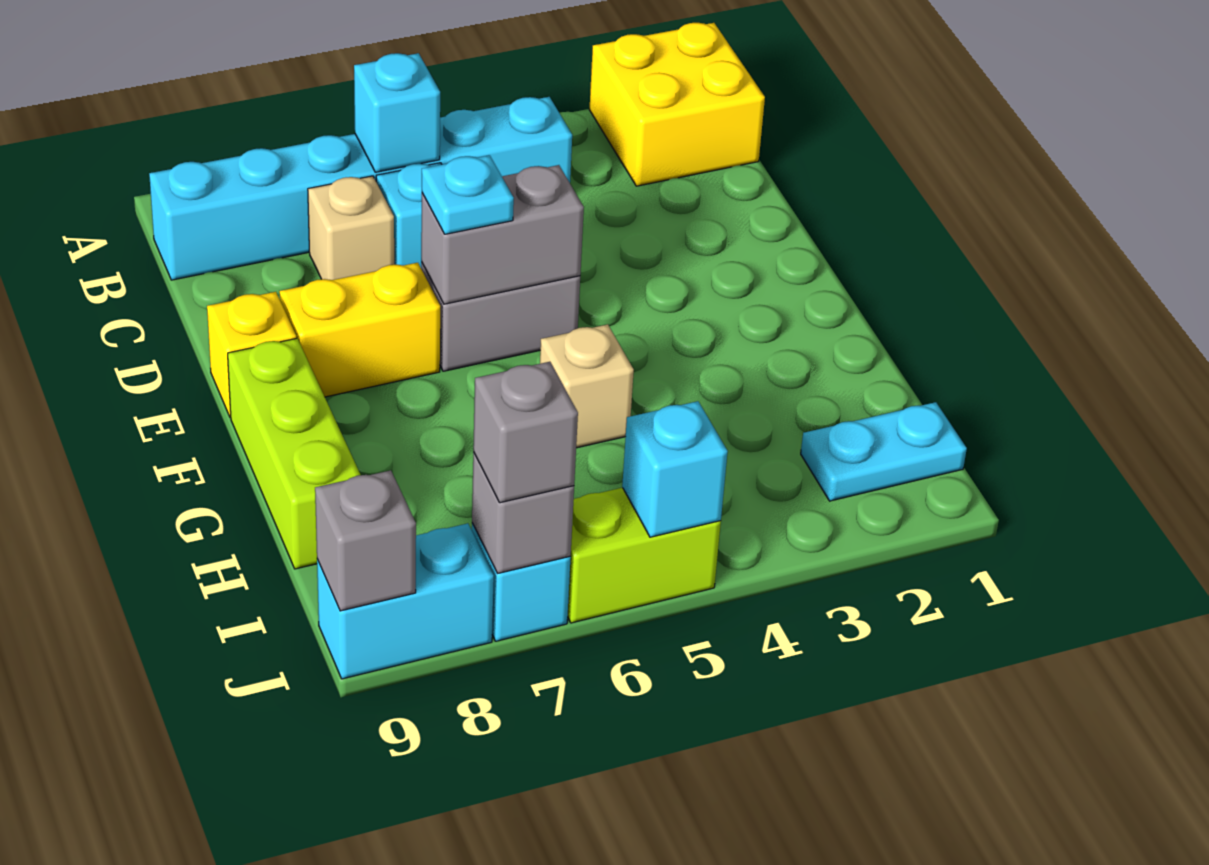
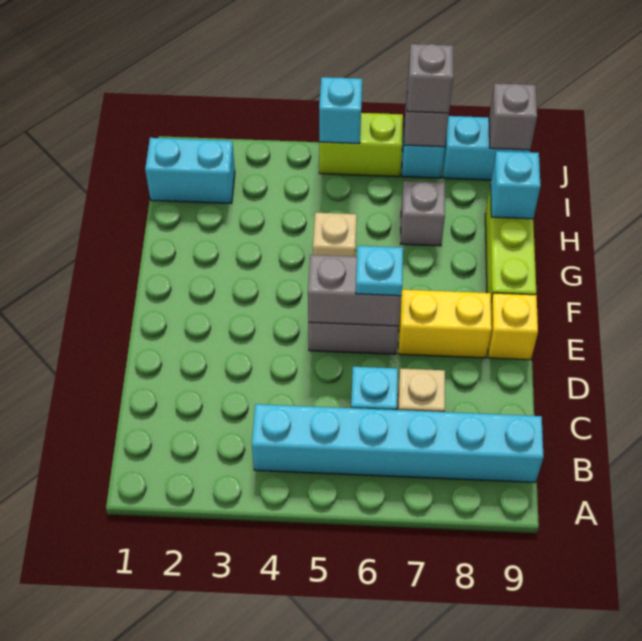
yellow 2x2 brick [589,23,765,186] -> none
cyan 1x1 brick [354,53,440,172] -> cyan 1x1 brick moved to [491,151,541,219]
none -> grey 1x1 brick [401,181,445,246]
cyan 1x2 plate [801,402,967,501] -> cyan 1x2 brick [145,138,235,204]

